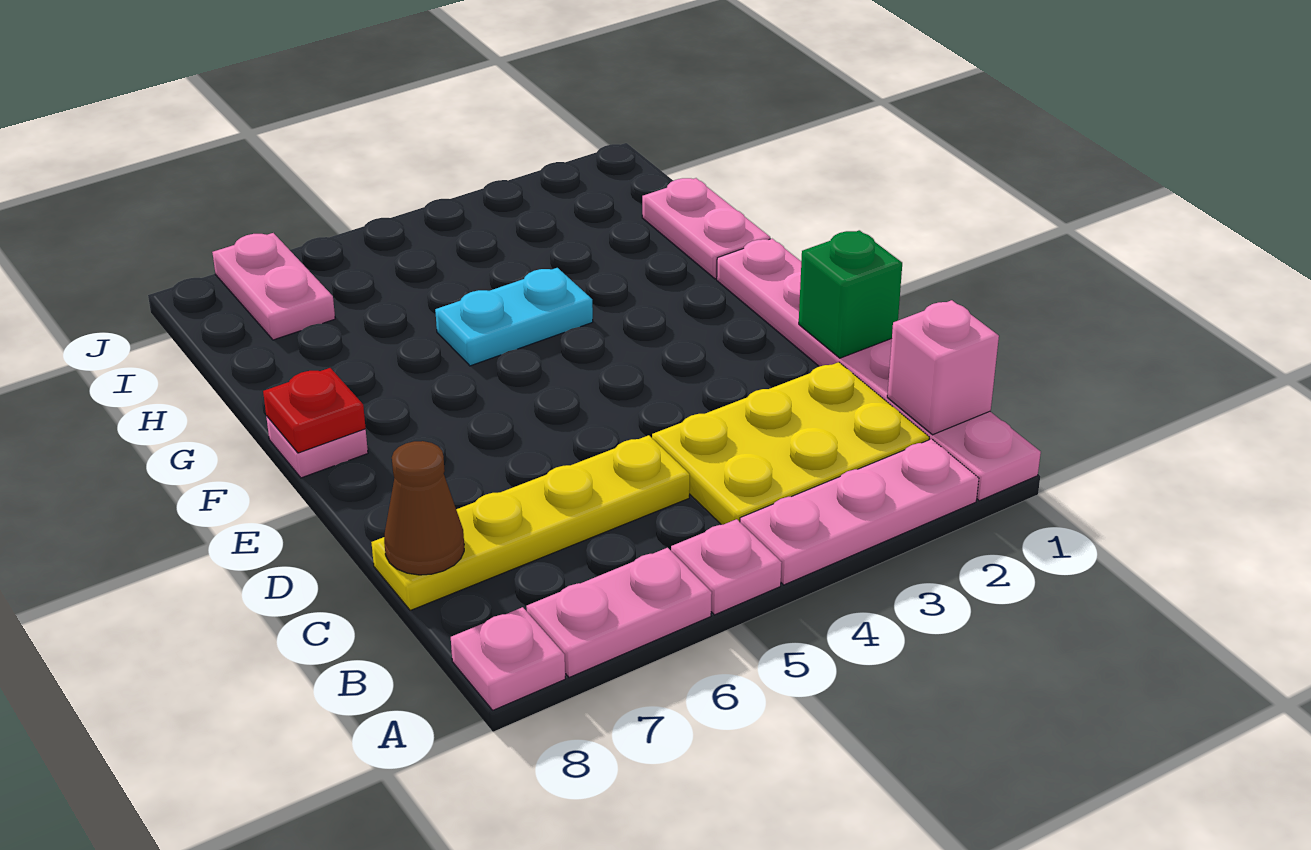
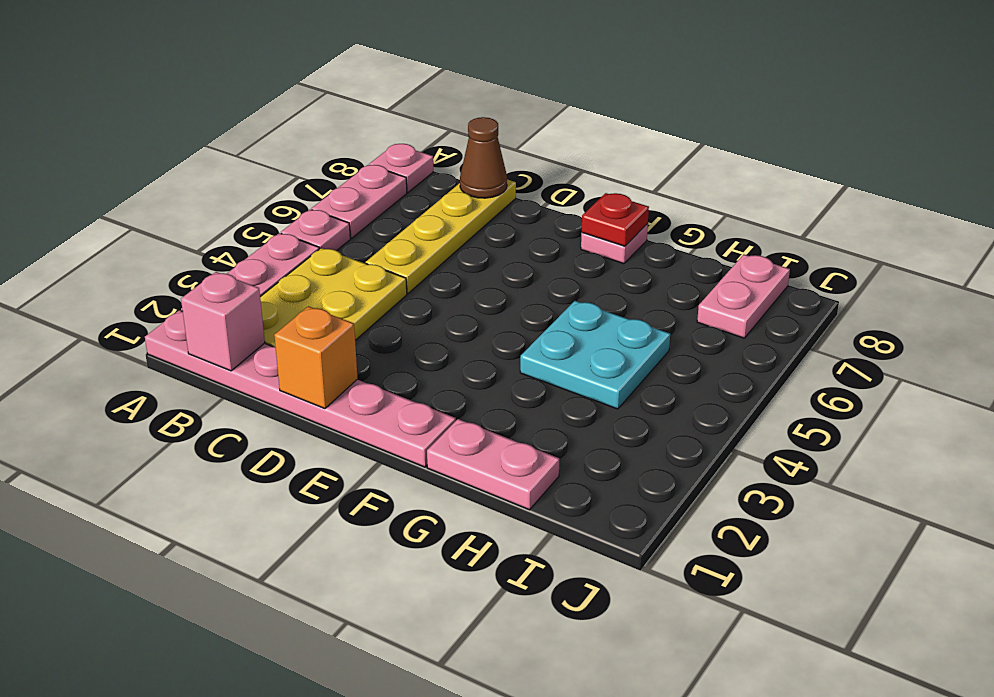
green 1x1 brick [799,230,902,358] -> orange 1x1 brick [274,306,358,409]
cyan 1x2 plate [435,268,593,366] -> cyan 2x2 plate [520,301,670,409]
pink 1x2 plate [212,233,335,340] -> pink 1x2 plate turned to [697,255,790,338]

